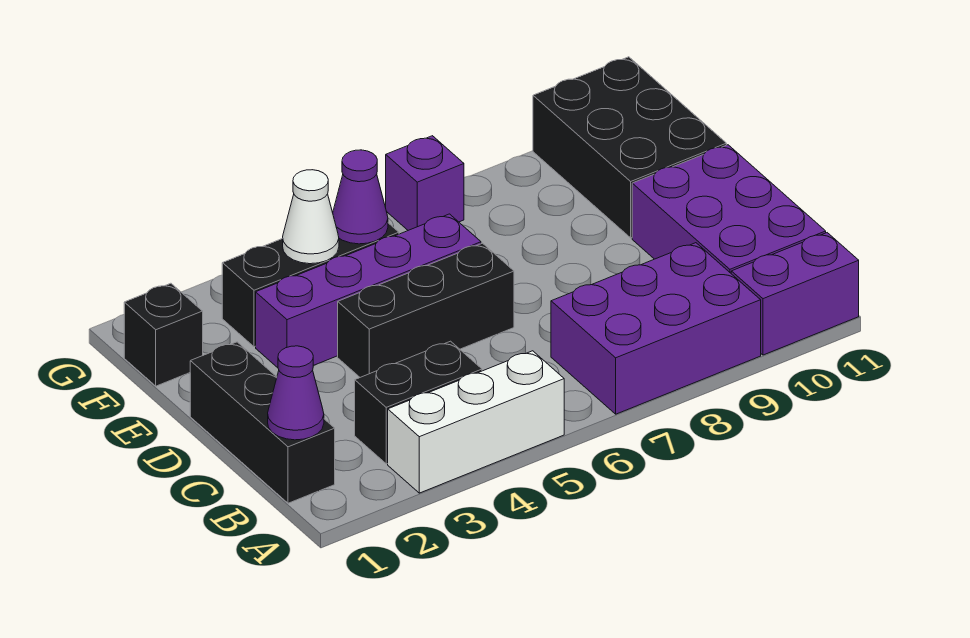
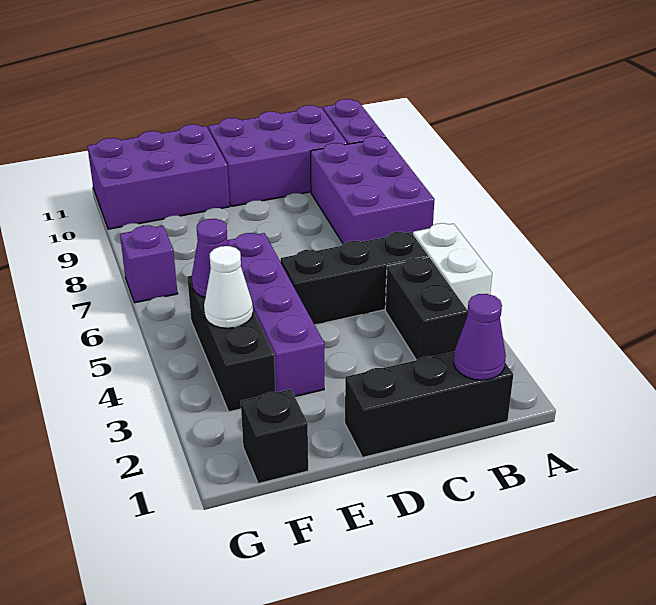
white 1x3 brick [388,351,564,493] -> white 1x2 brick [413,223,492,310]
black 1x3 brick [338,243,514,377] -> black 1x3 brick turned to [281,232,428,325]
black 2x3 brick [533,57,726,238] -> purple 2x3 brick [87,124,230,229]

